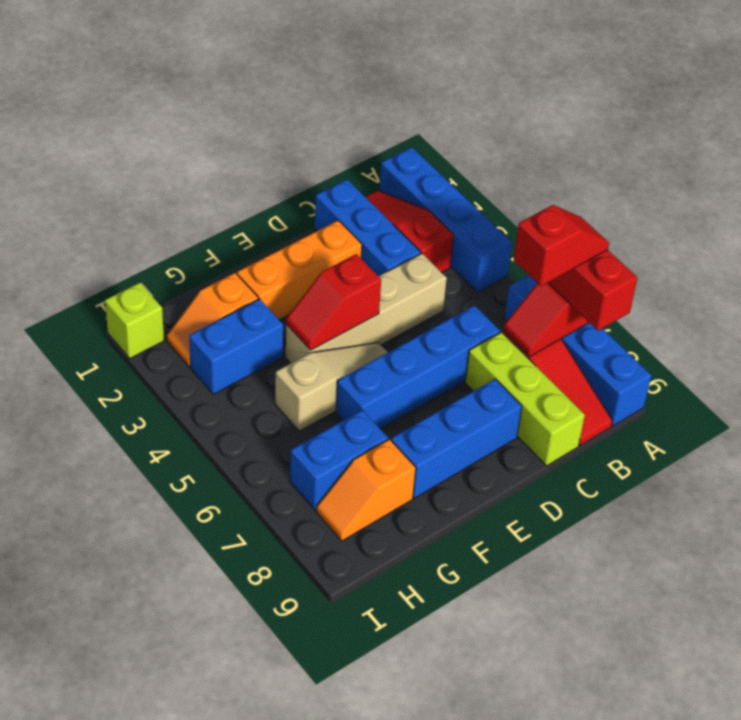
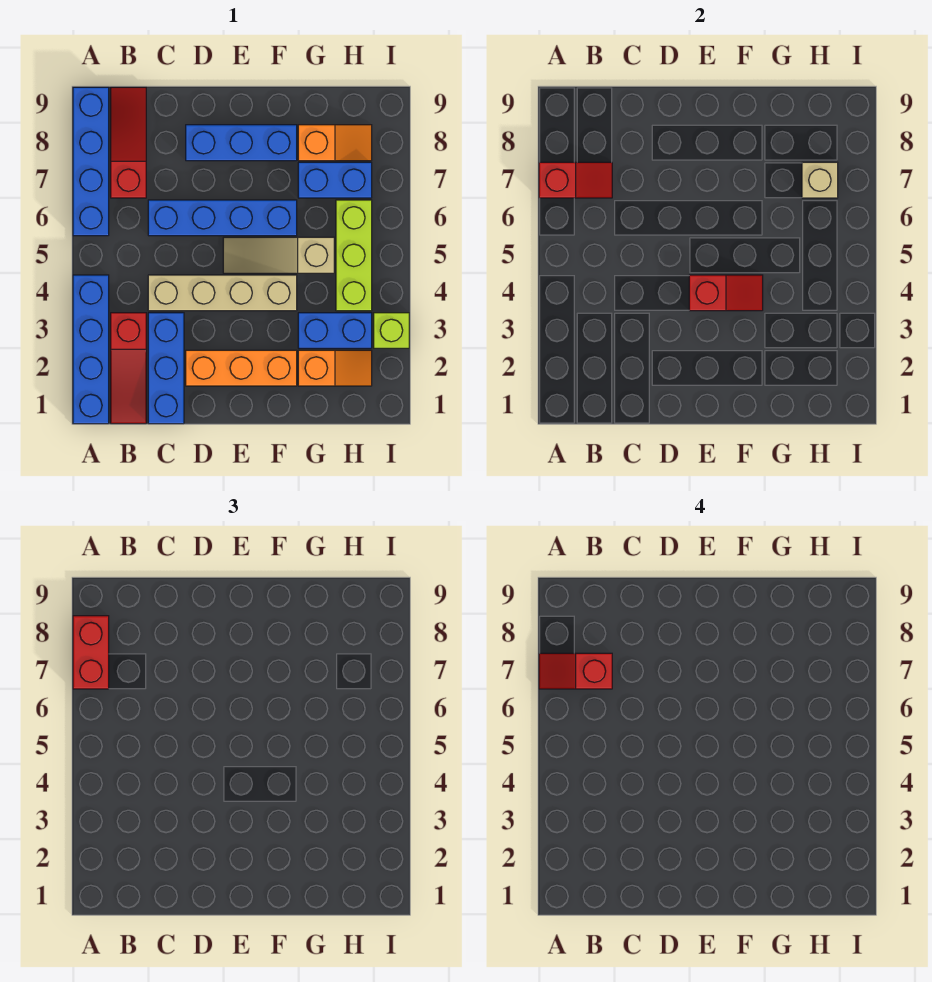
lime 1x3 brick [465,332,585,466] -> lime 1x3 brick moved to [336,200,372,311]
none -> tan 1x1 brick [802,162,838,198]
lime 1x1 brick [105,283,164,358] -> lime 1x1 brick moved to [374,313,409,348]

